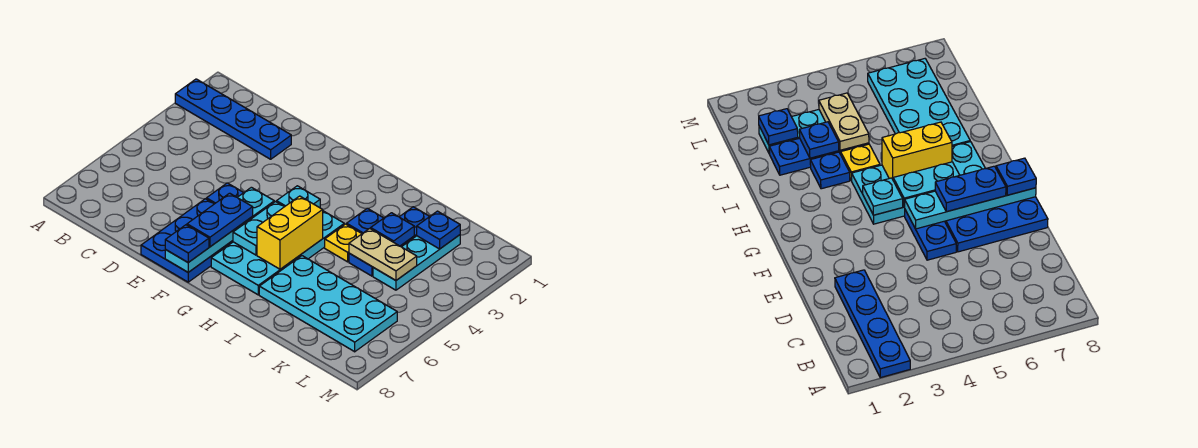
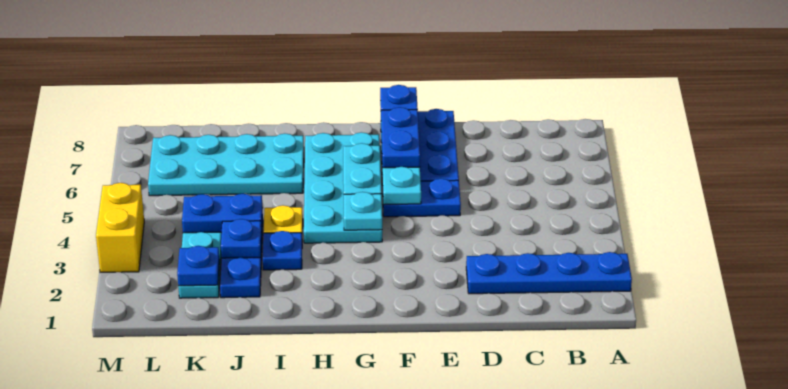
yellow 1x2 brick [257,196,323,269] -> yellow 1x2 brick moved to [96,183,144,272]
tan 1x2 plate [349,228,417,280] -> blue 1x2 plate [182,194,263,233]

